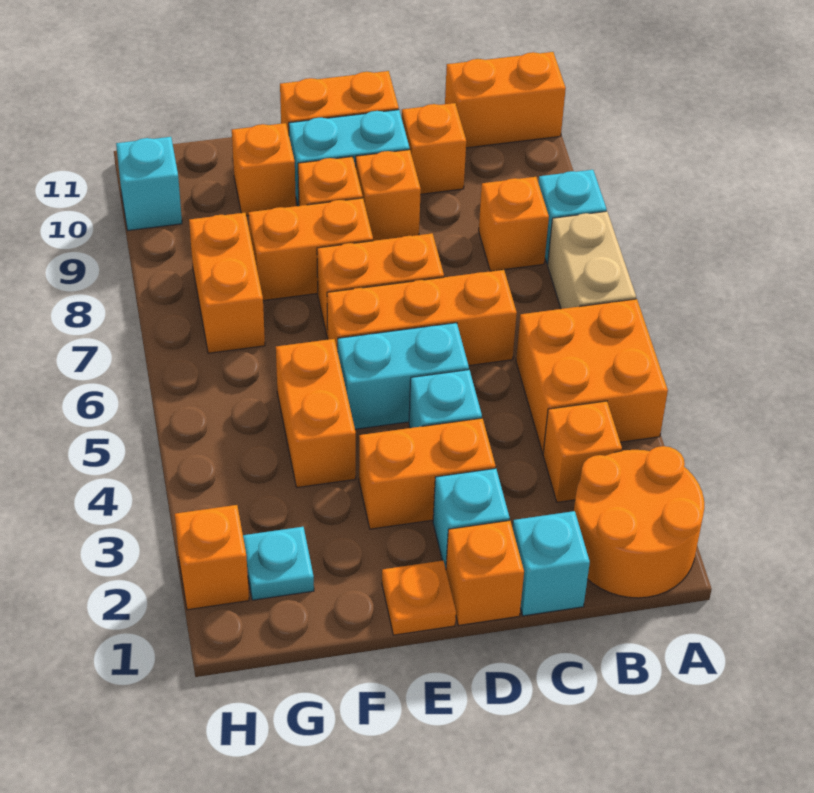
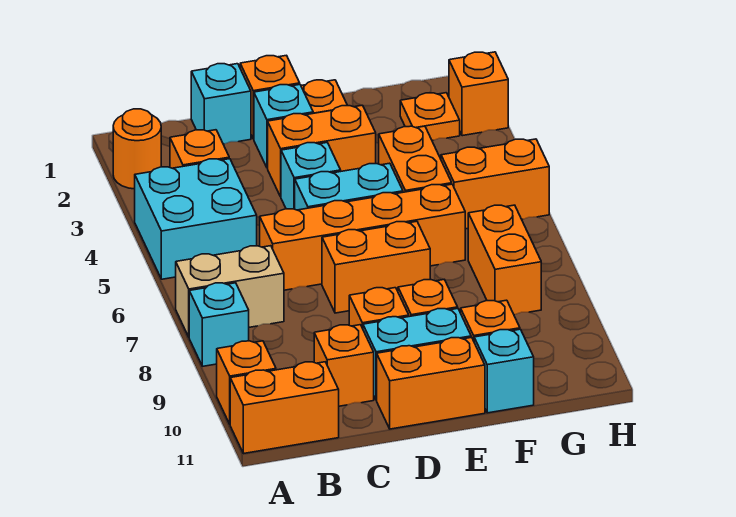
orange 2x2 round brick [574,446,704,598] -> orange 1x1 round brick [113,109,161,189]
orange 2x2 brick [516,299,668,453] -> cyan 2x2 brick [135,159,257,279]
tan 1x2 brick [548,211,636,309] -> tan 1x2 brick turned to [176,246,284,337]
orange 1x1 brick [479,177,549,271] -> orange 1x1 brick moved to [217,341,276,424]
orange 1x3 brick [327,270,517,366] -> orange 1x4 brick [260,184,465,290]
orange 1x2 brick [248,198,373,301] -> orange 1x2 brick moved to [441,139,549,229]
cyan 1x1 plate [243,527,314,600] -> orange 1x1 plate [400,93,460,141]
cyan 1x1 brick [116,137,182,230] -> cyan 1x1 brick moved to [474,329,534,413]

